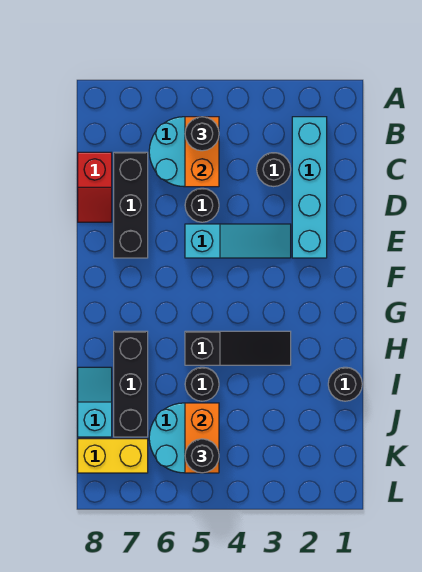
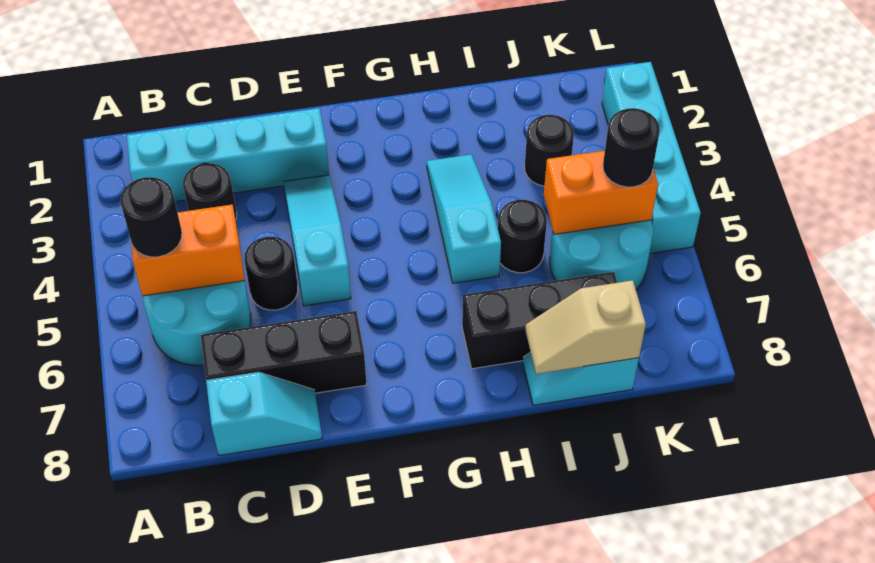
red 1x2 slope [78,152,112,222] -> cyan 1x2 slope [206,372,322,455]
black 1x3 slope [185,331,291,365] -> cyan 1x3 slope [427,155,501,283]
black 1x1 round brick [328,367,362,401] -> black 1x1 round brick moved to [525,115,574,186]
none -> tan 1x2 slope [525,280,646,374]
yellow 1x2 brick [78,439,148,473] -> none
none -> cyan 1x4 brick [602,62,701,253]

